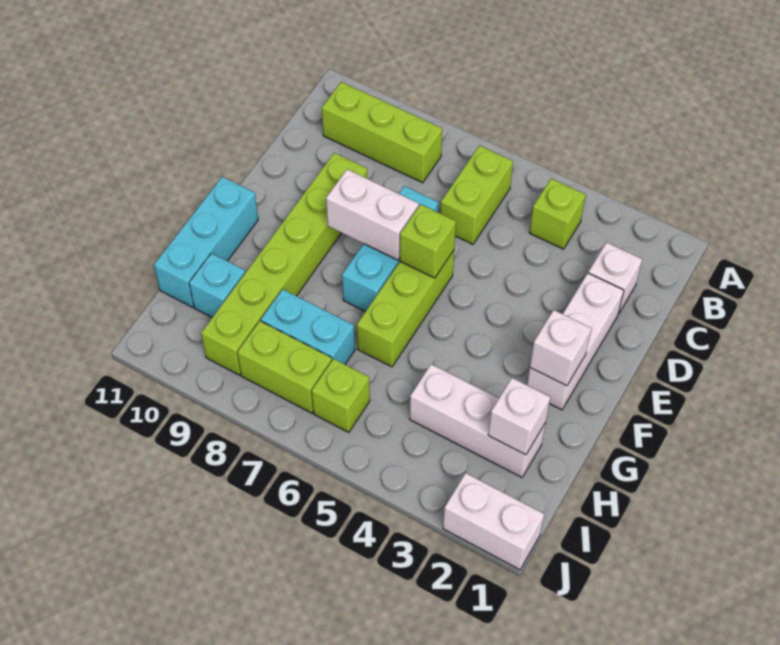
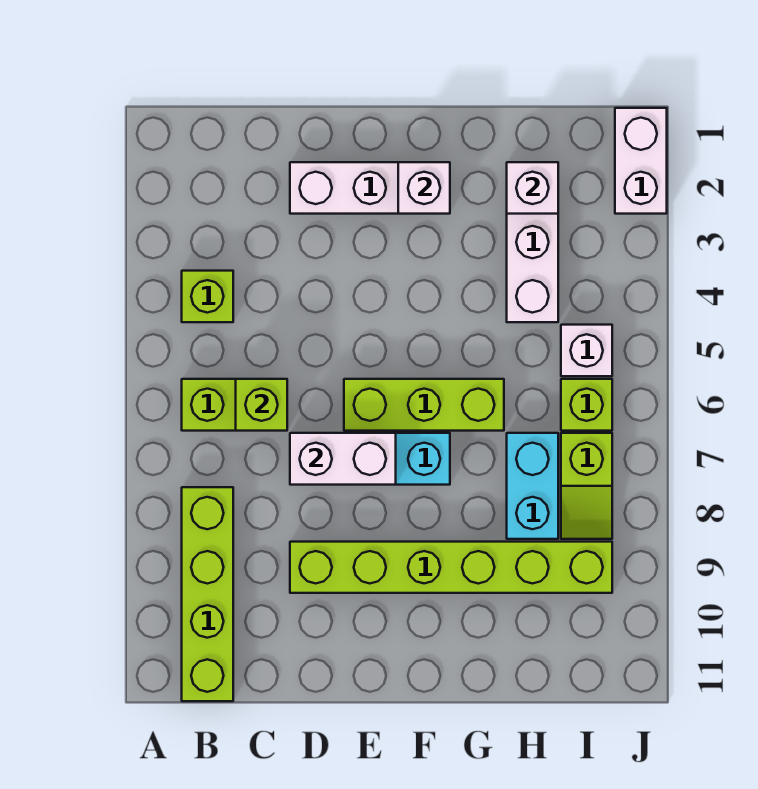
lime 1x3 brick [322,82,442,183] -> lime 1x4 brick [182,487,233,701]
white 1x1 brick [588,242,642,314] -> white 1x1 brick moved to [561,325,612,376]
lime 1x1 brick [400,204,456,278] -> lime 1x1 brick moved to [236,379,287,431]
white 1x2 brick [326,169,419,260] -> white 1x2 brick turned to [290,433,396,485]
cyan 1x3 brick [154,177,258,307] -> none
cyan 1x1 brick [189,253,245,317] -> none
lime 1x2 brick [238,321,332,413] -> lime 1x2 slope [561,433,612,539]

